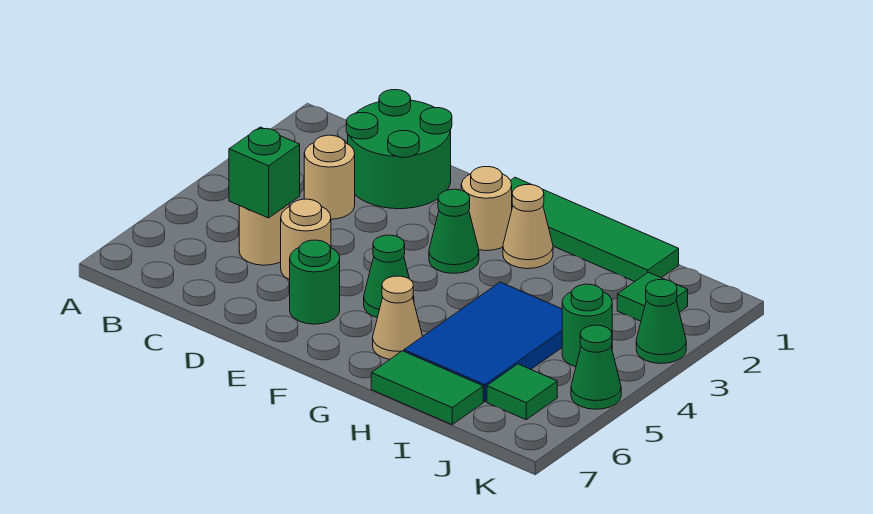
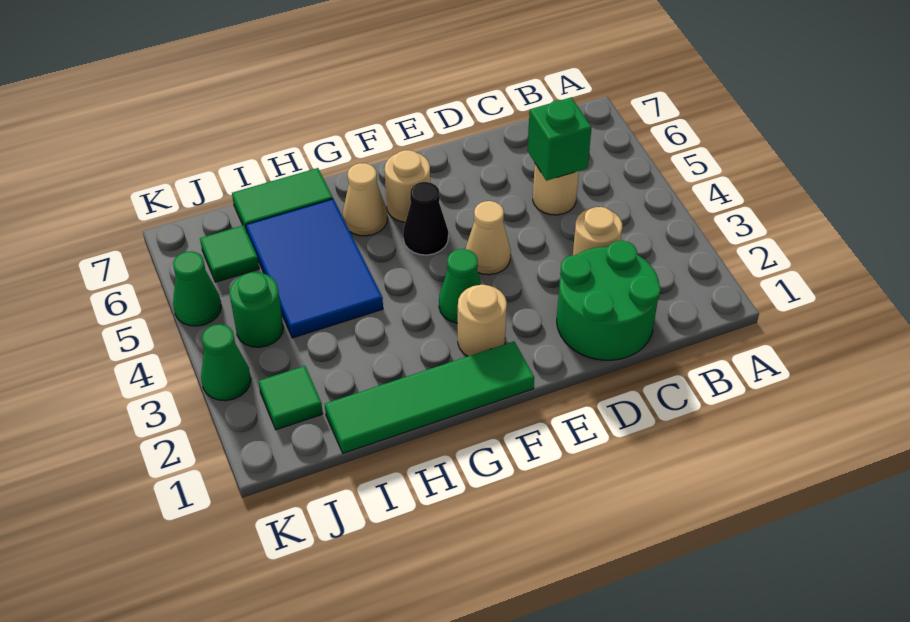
tan 1x1 round brick [281,199,331,280] -> tan 1x1 round brick moved to [385,150,430,222]
green 1x1 round brick [290,240,340,324] -> none
green 1x1 cone [364,235,414,318] -> black 1x1 cone [403,182,448,255]
tan 1x1 cone [503,185,553,269] -> tan 1x1 cone moved to [466,201,511,275]

